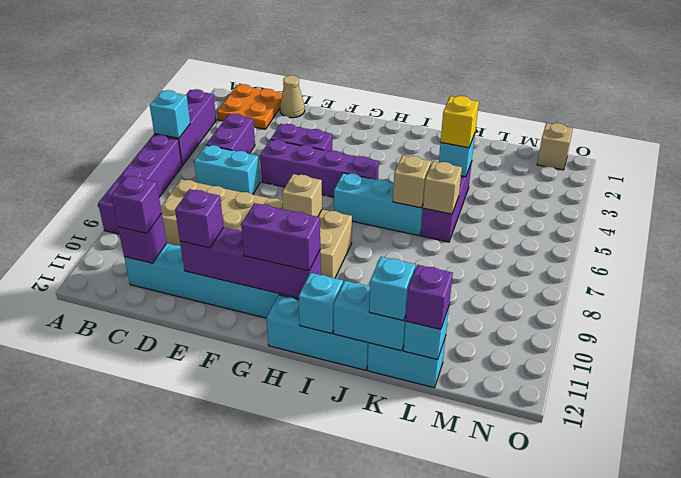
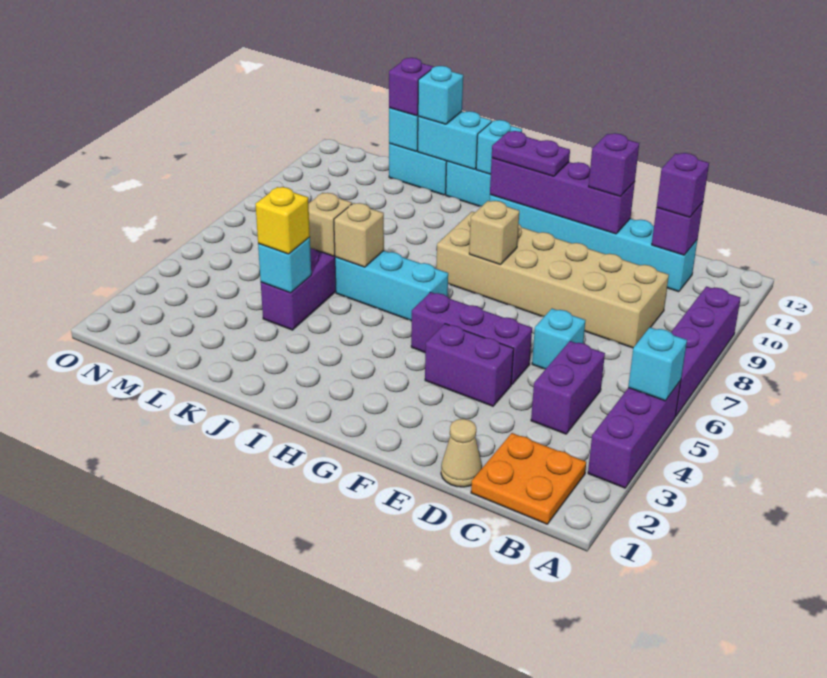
cyan 1x2 brick [194,145,260,195] -> cyan 1x1 brick [532,309,586,369]
purple 1x4 brick [260,139,379,197] -> purple 1x3 brick [411,292,532,385]
purple 1x2 brick [241,203,320,271] -> purple 1x2 plate [492,131,570,176]
tan 1x1 brick [537,123,573,170] -> none

